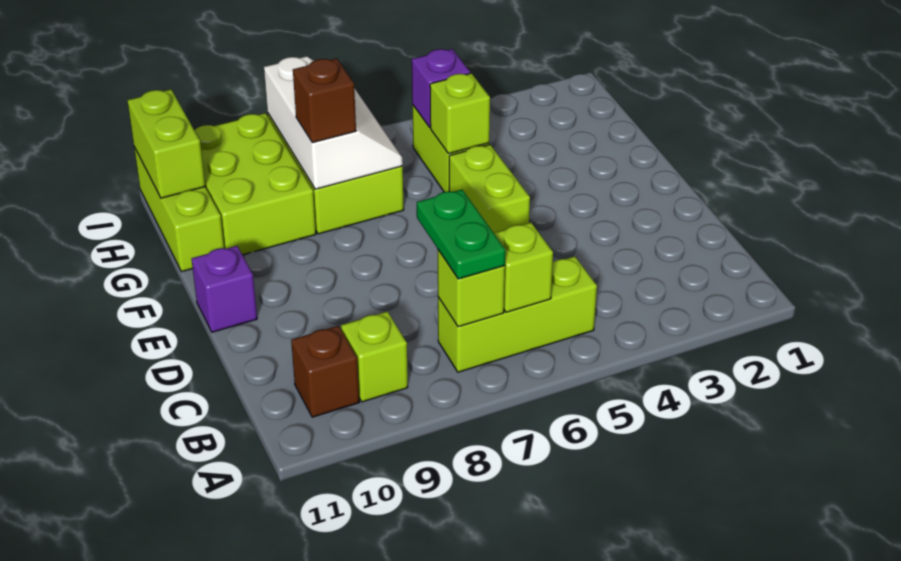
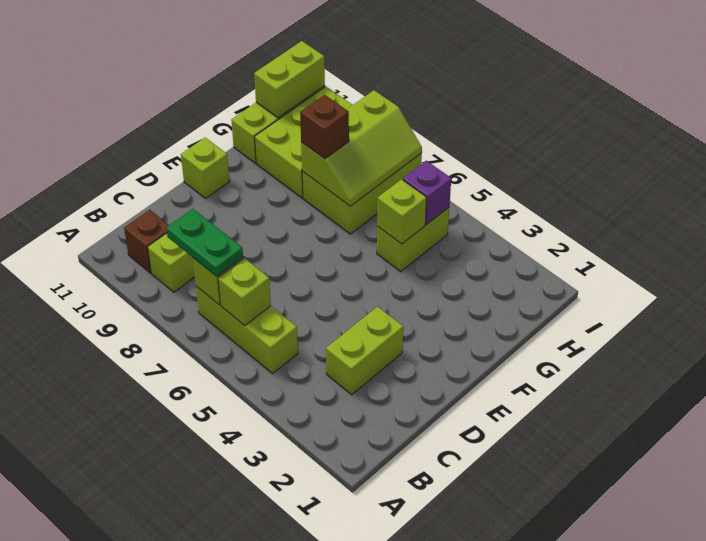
green 1x2 plate [417,190,505,279] -> green 1x2 plate turned to [166,209,243,276]
lime 1x2 brick [449,145,530,233] -> lime 1x2 brick moved to [326,307,403,395]
purple 1x1 brick [191,246,257,332] -> lime 1x1 brick [181,138,229,198]
white 2x3 slope [264,56,403,189] -> lime 2x3 slope [301,90,422,206]

